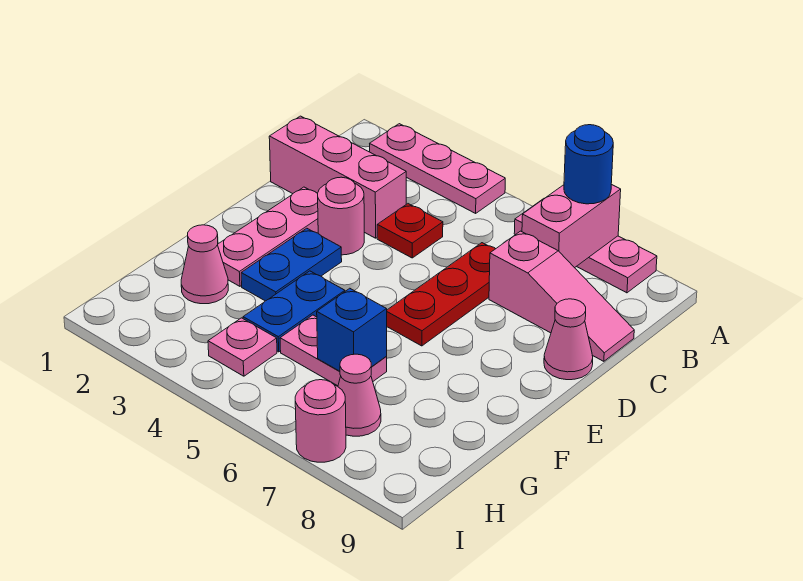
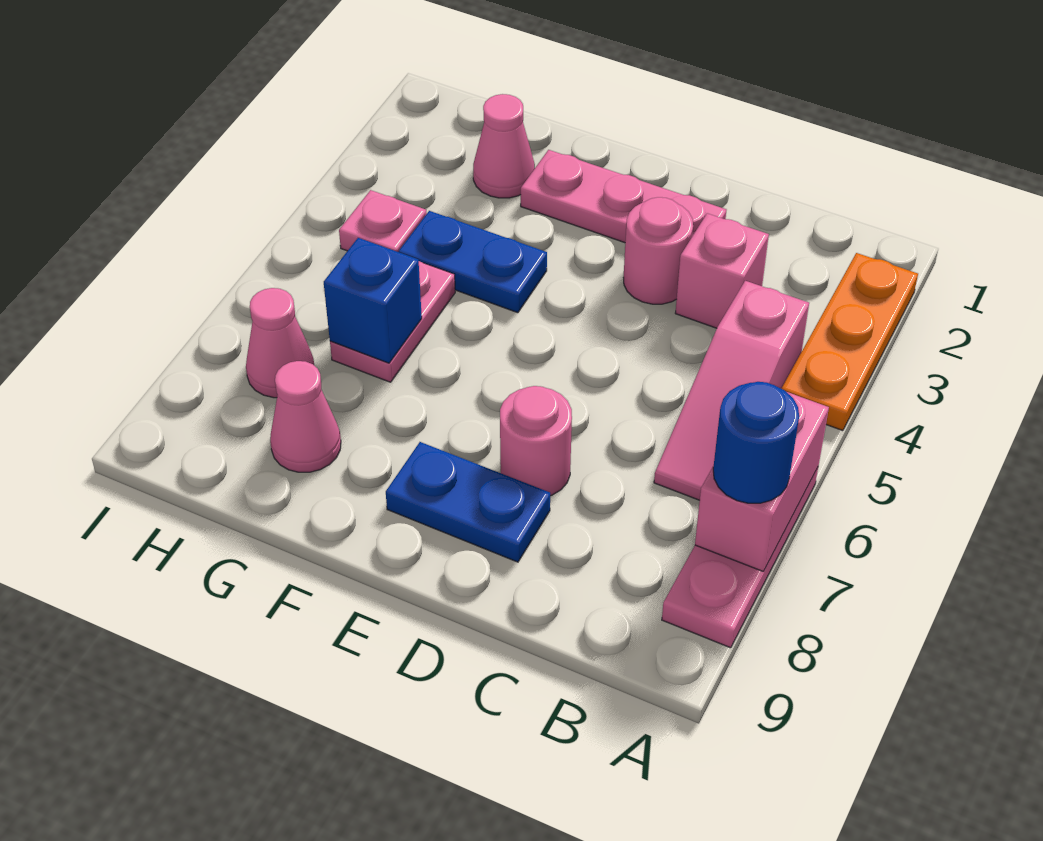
pink 1x3 plate [370,124,505,213] -> orange 1x3 plate [781,253,918,431]
pink 1x2 brick [522,184,621,268] -> pink 1x2 brick turned to [695,392,829,572]
pink 1x3 brick [269,116,406,238] -> pink 1x1 brick [675,213,769,328]
red 1x1 plate [377,204,443,258] -> none
red 1x3 plate [387,243,495,346] -> none
pink 1x3 slope [489,231,634,361] -> pink 1x3 slope moved to [654,281,809,500]
pink 1x1 cone [544,299,593,380] -> pink 1x1 cone moved to [270,361,341,472]
blue 1x2 plate [241,228,342,301] -> blue 1x2 plate moved to [386,442,550,562]
pink 1x1 round brick [295,380,346,462] -> pink 1x1 round brick moved to [500,386,572,496]

